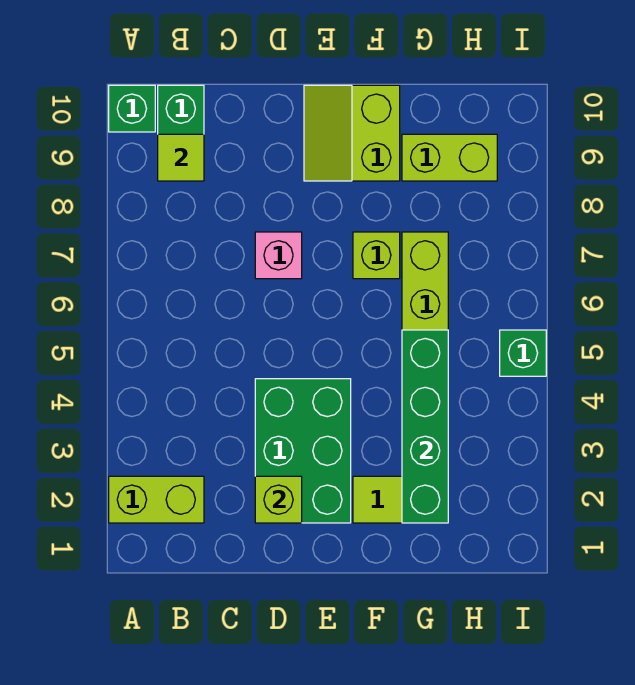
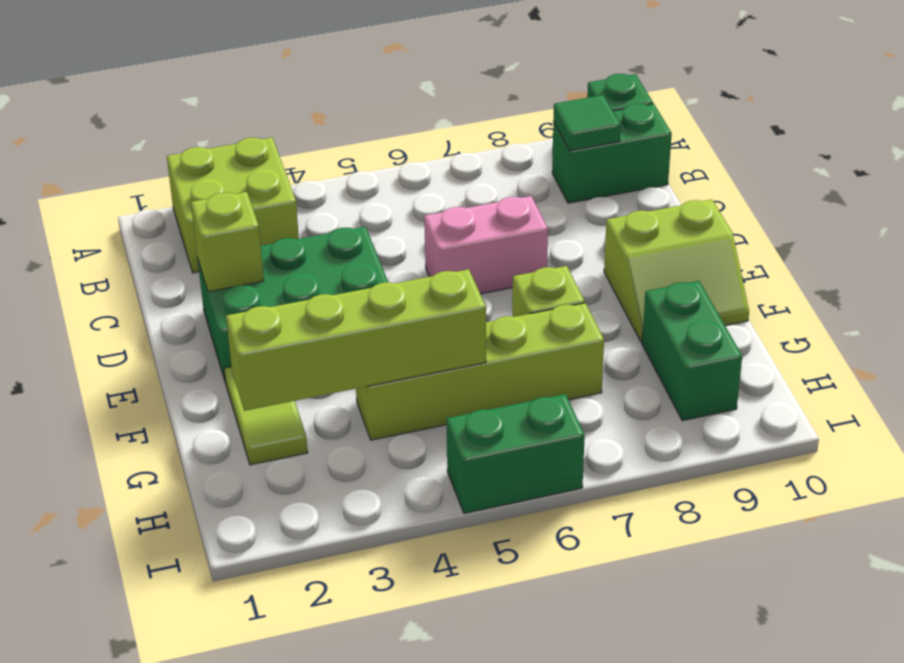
lime 1x2 brick [109,476,204,523] -> lime 2x2 brick [167,138,299,273]
lime 1x1 tile [158,134,204,181] -> green 1x1 tile [553,95,621,151]
pink 1x1 brick [255,232,302,279] -> pink 1x2 brick [424,196,548,294]
lime 2x2 slope [304,85,400,181] -> lime 2x2 slope turned to [604,200,749,342]
green 1x4 brick [402,330,448,523] -> lime 1x4 brick [226,269,486,411]
lime 1x2 brick [402,134,497,181] -> green 1x2 brick [642,281,742,421]
green 1x1 brick [500,330,546,376] -> green 1x2 brick [446,394,585,513]

